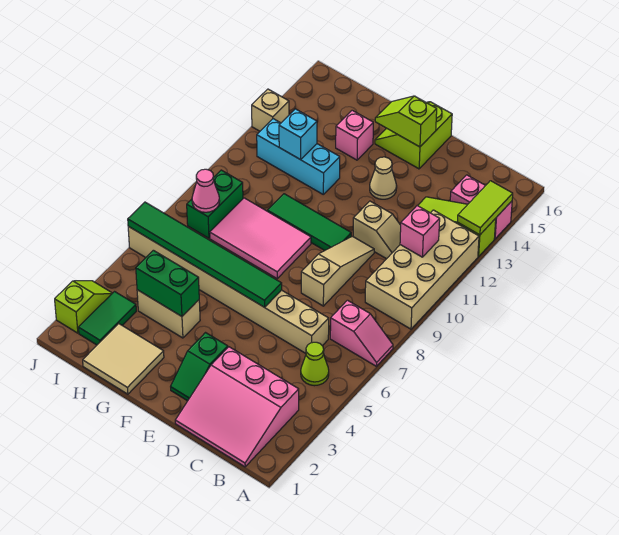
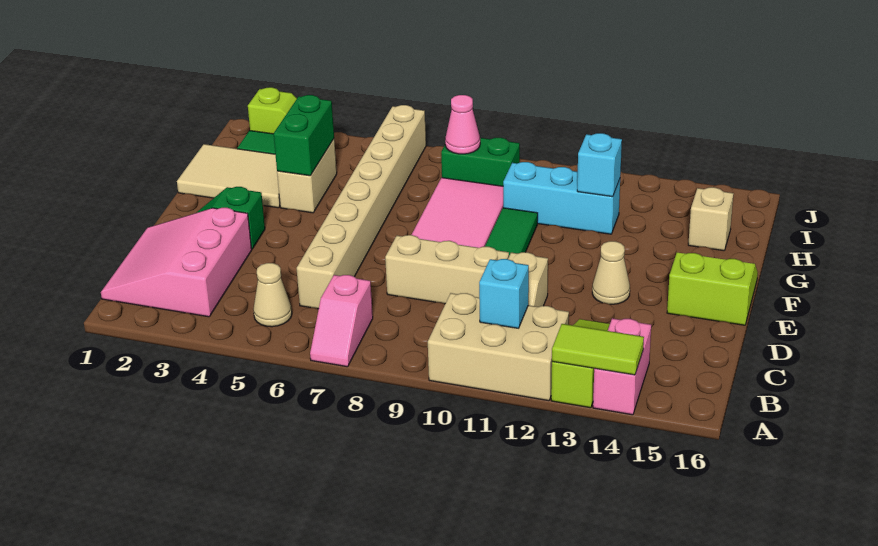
tan 2x4 brick [365,210,479,329] -> tan 2x3 brick [428,293,569,401]
lime 1x1 cone [301,342,329,386] -> tan 1x1 cone [253,263,292,327]
pink 1x1 brick [400,206,440,257] -> cyan 1x1 brick [479,259,529,328]
tan 1x3 slope [301,236,374,306] -> tan 1x3 brick [385,235,509,304]
green 1x6 tile [128,202,282,307] -> none
lime 1x2 slope [375,96,437,147] -> none
tan 2x2 tile [83,324,164,394] -> tan 2x3 tile [177,144,280,208]
cyan 1x3 brick [257,119,340,194] -> cyan 1x3 brick turned to [503,162,620,234]
pink 1x1 brick [336,110,373,160] -> none
tan 1x1 brick [252,89,289,131] -> tan 1x1 brick moved to [688,187,734,251]

